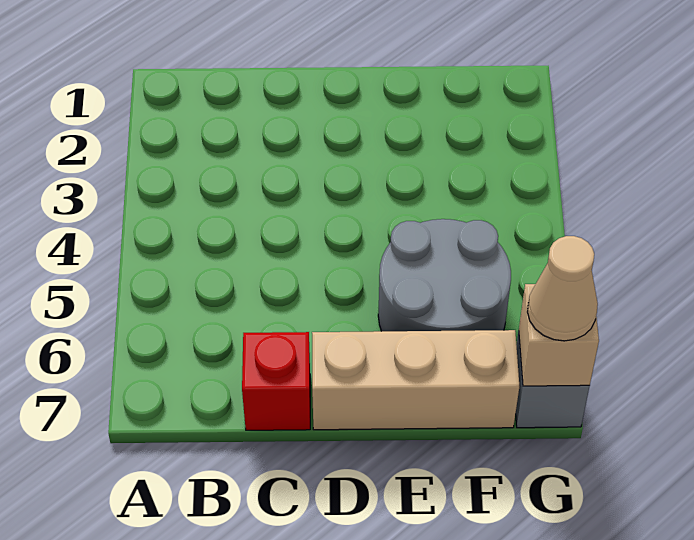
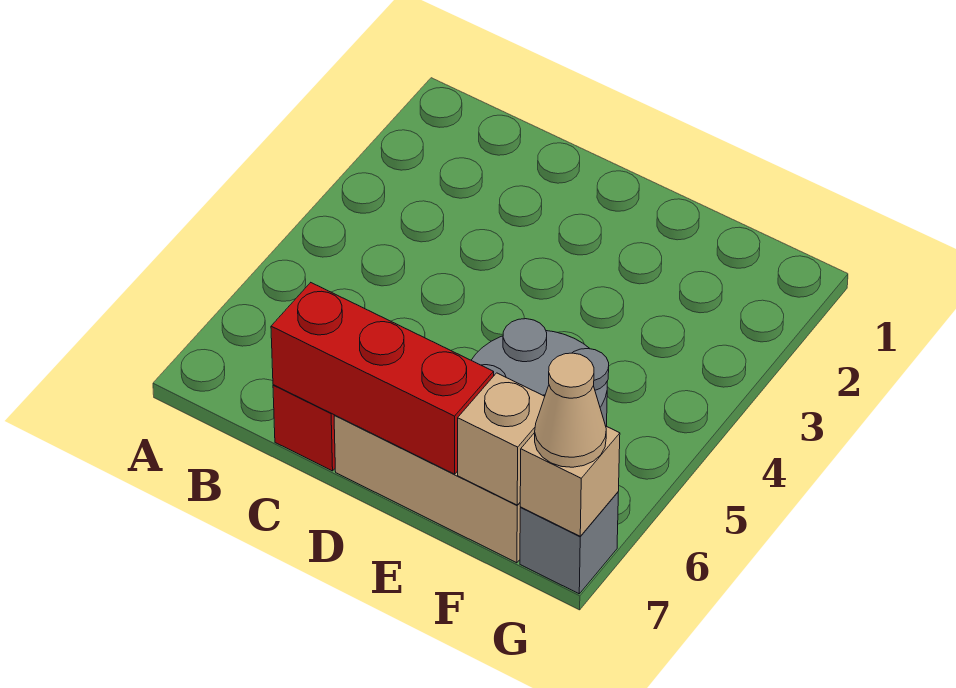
none -> red 1x3 brick [271,283,494,474]
none -> tan 1x1 brick [458,373,545,505]

